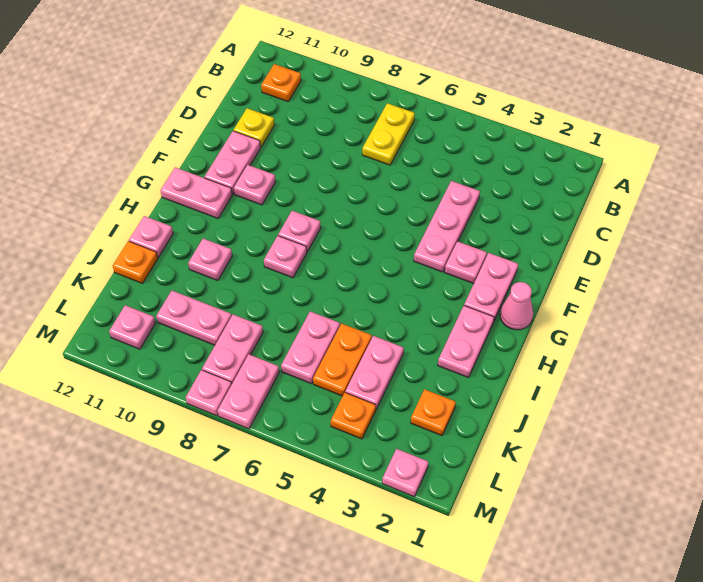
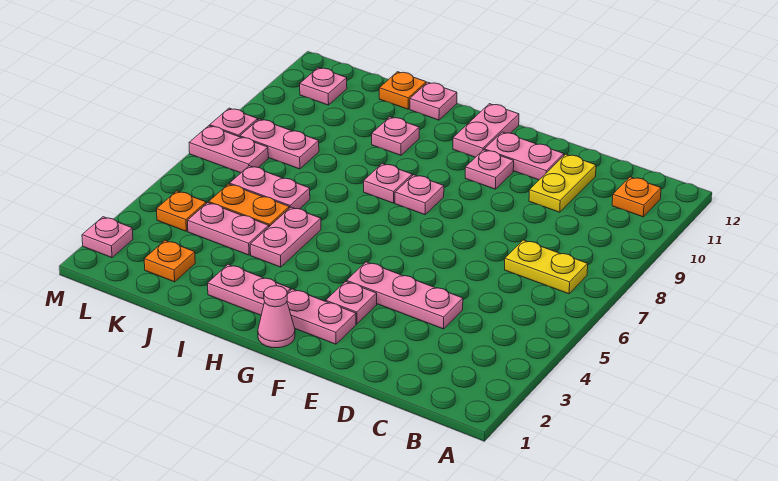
yellow 1x1 plate [234,108,274,147] -> yellow 1x2 plate [529,154,596,212]
pink 1x2 plate [156,291,232,345] -> pink 1x2 plate moved to [250,207,321,267]

